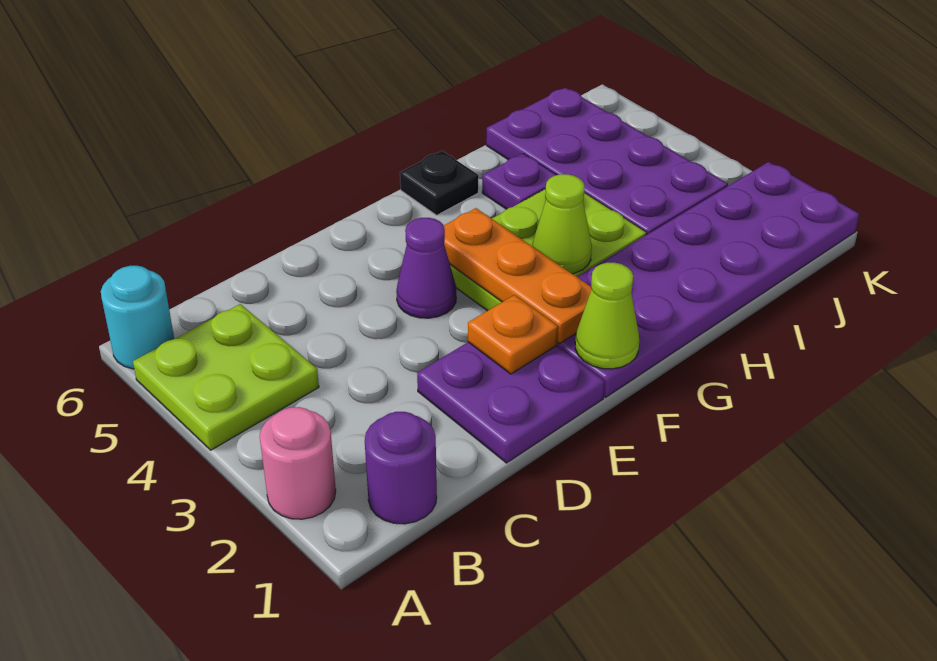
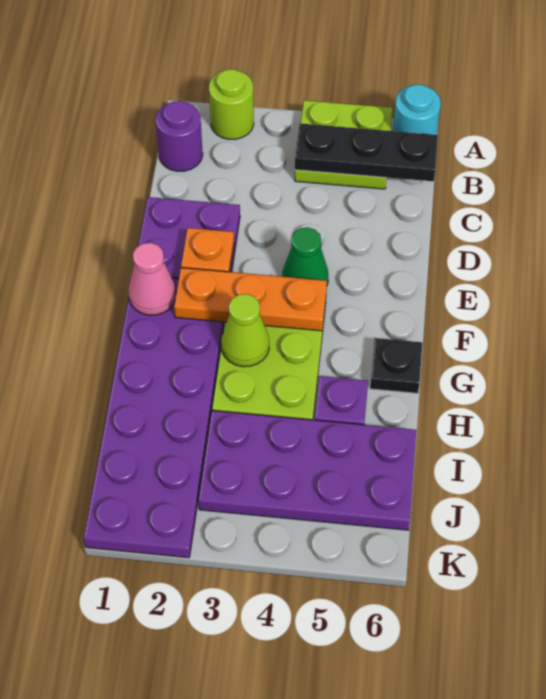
pink 1x1 round brick [260,407,336,519] -> lime 1x1 round brick [209,69,254,139]
none -> black 1x3 plate [295,123,438,181]
purple 1x1 cone [396,218,456,318] -> green 1x1 cone [282,227,328,284]
lime 1x1 cone [575,263,639,369] -> pink 1x1 cone [129,243,176,315]

